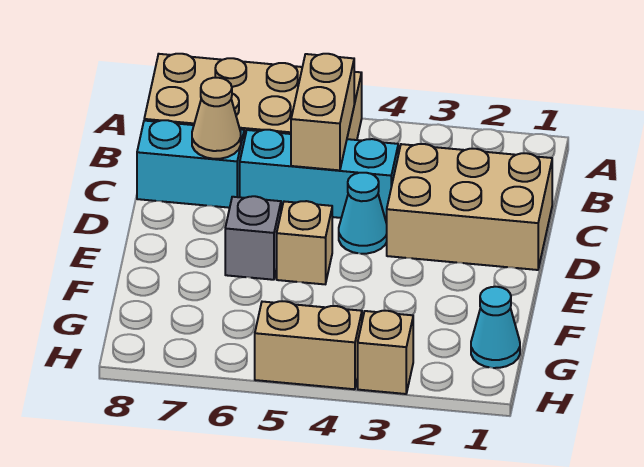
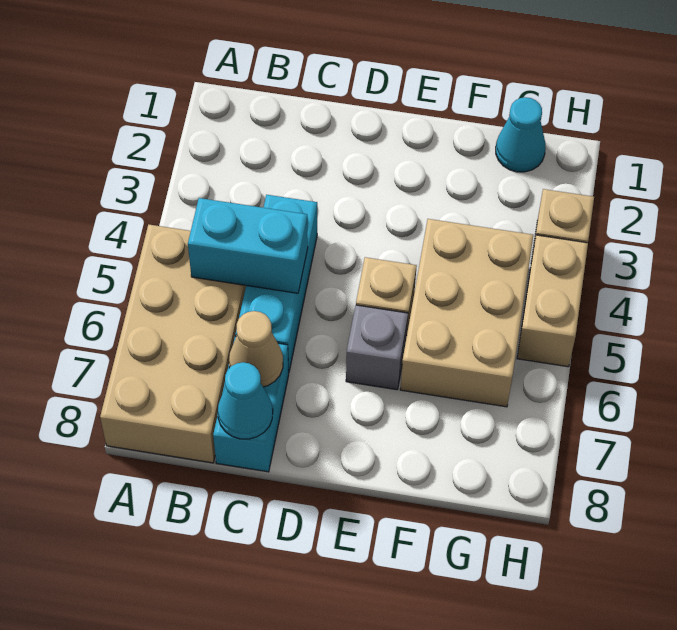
tan 1x2 brick [291,54,354,170] -> cyan 1x2 brick [188,198,308,293]
tan 2x3 brick [387,144,552,270] -> tan 2x3 brick moved to [400,219,533,407]
cyan 1x1 cone [339,173,387,254] -> cyan 1x1 cone moved to [218,362,273,439]

